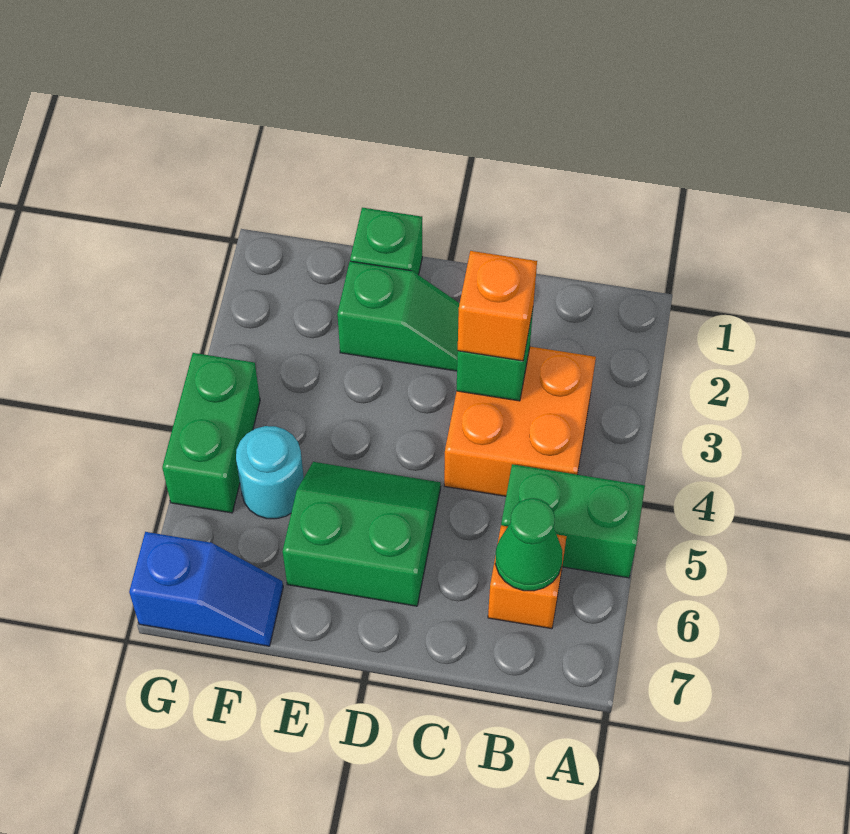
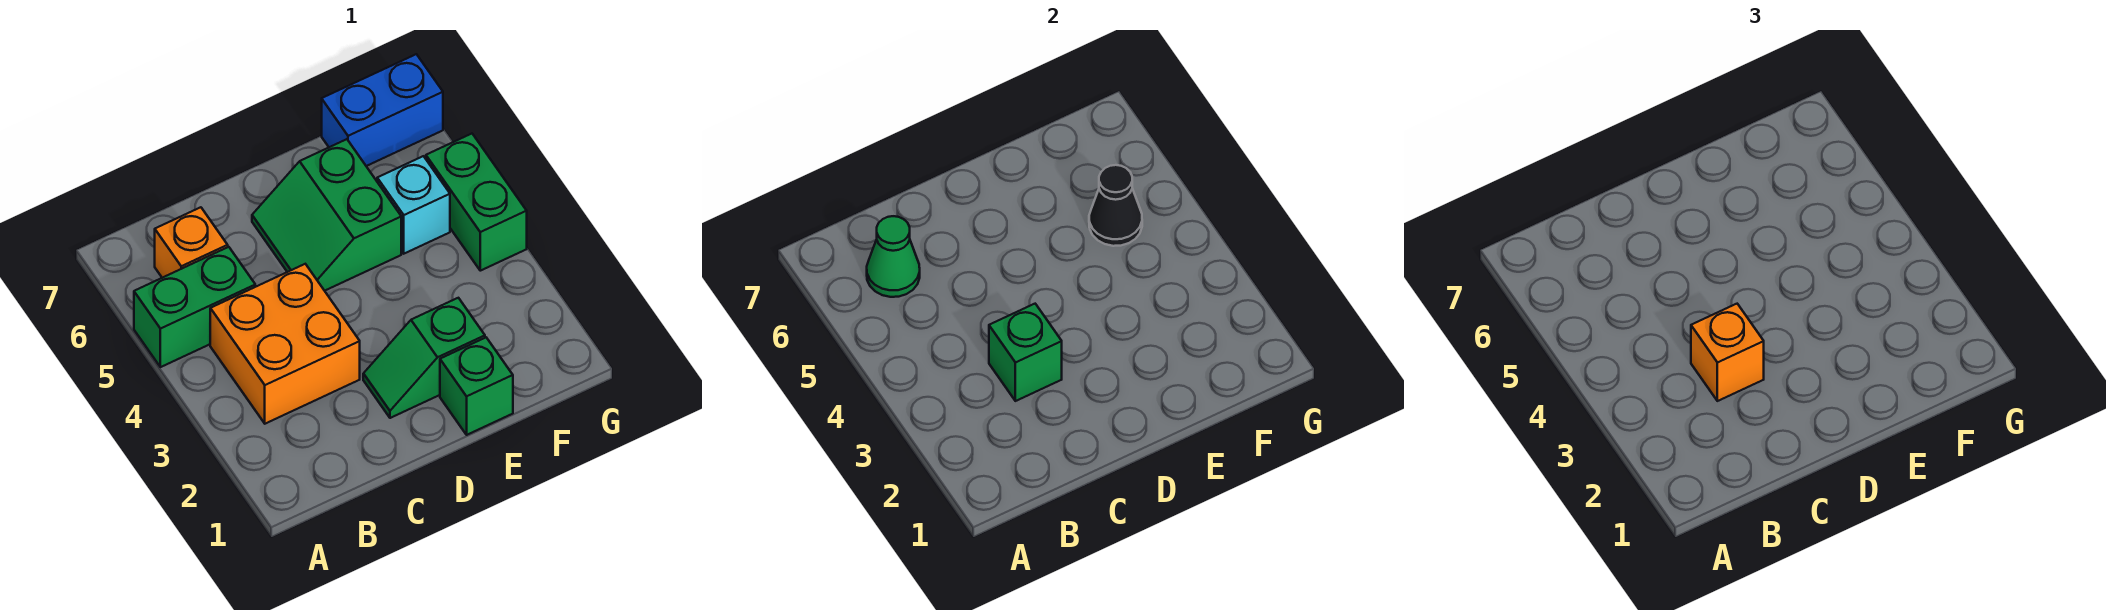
green 2x2 slope [283,462,441,606] -> green 2x2 slope turned to [252,139,401,291]
cyan 1x1 round brick [236,426,304,519] -> cyan 1x1 brick [377,156,450,254]
none -> black 1x1 cone [1089,165,1142,246]
blue 1x2 slope [129,532,283,646] -> blue 1x2 brick [322,54,443,166]

